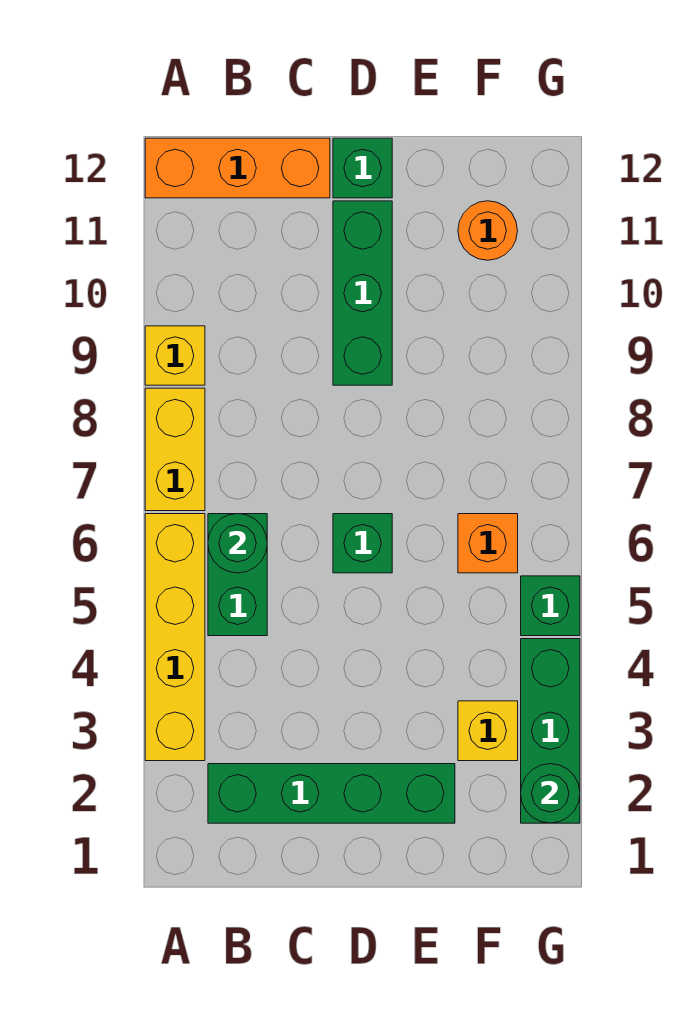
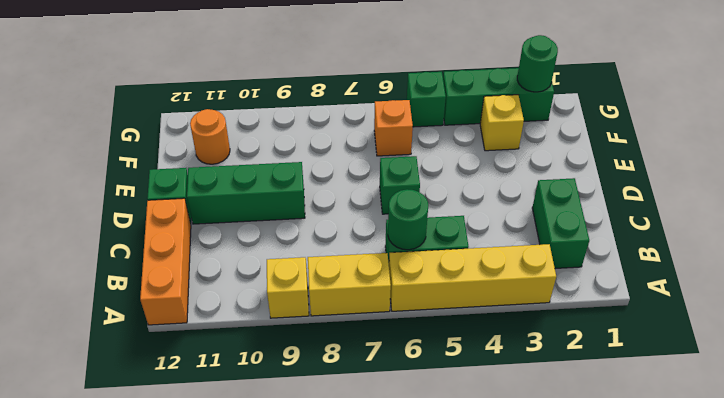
green 1x4 brick [208,764,455,823] -> green 1x2 brick [532,178,589,268]

